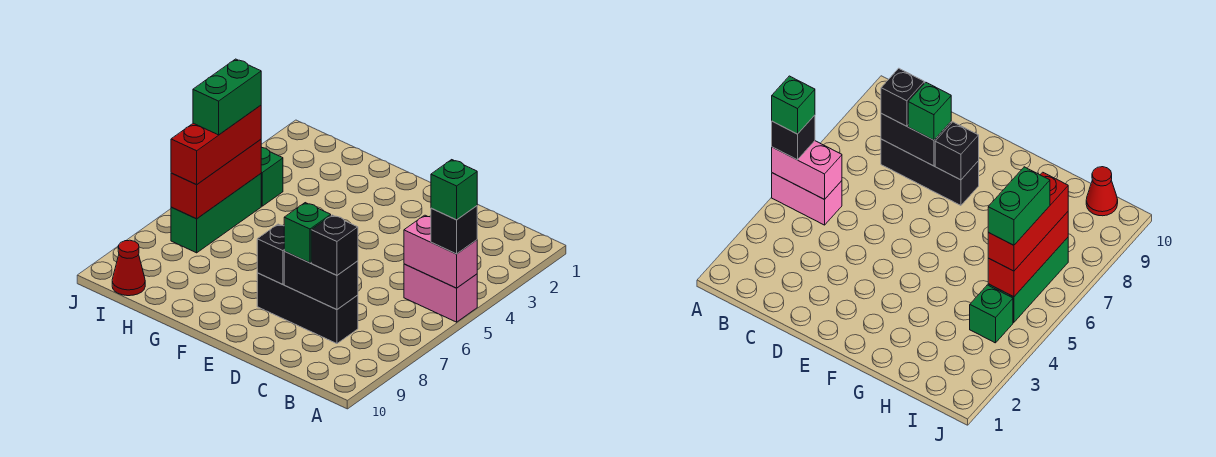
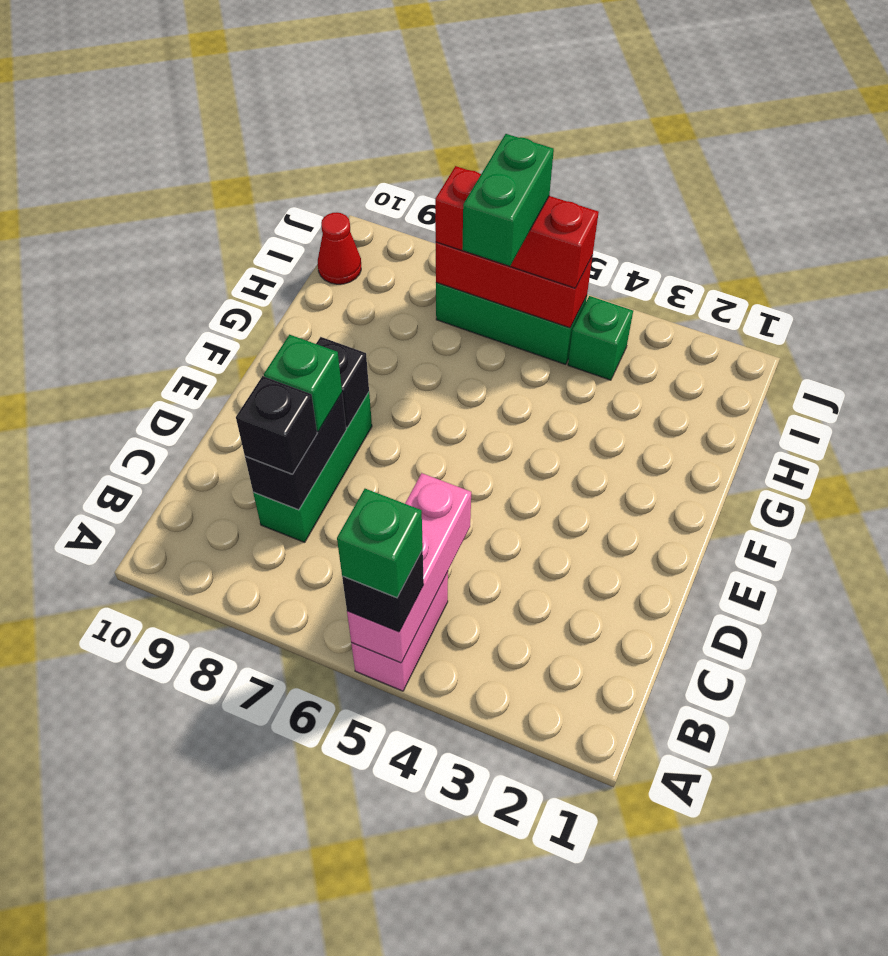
pink 1x2 brick [404,215,477,288] -> pink 1x3 brick [347,473,471,663]
black 1x3 brick [257,273,358,344] -> green 1x3 brick [253,392,372,542]
green 1x2 brick [193,59,261,135] -> green 1x2 brick turned to [462,134,554,266]

